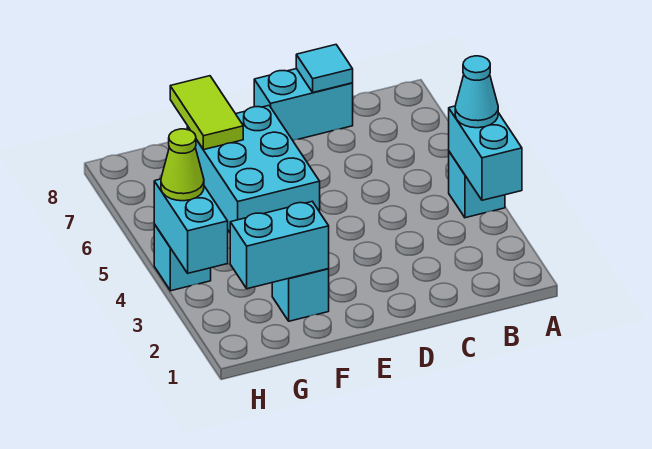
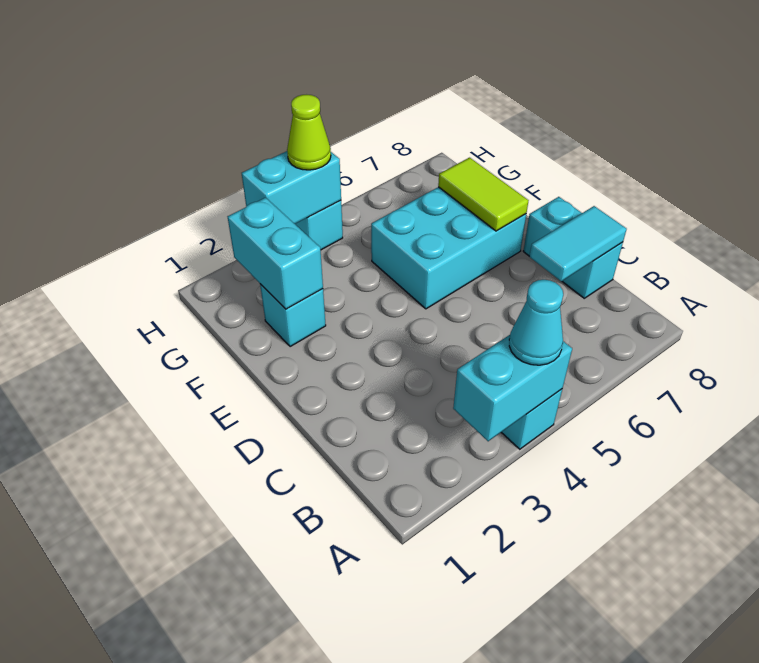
cyan 1x1 tile [296,45,353,92] -> cyan 1x2 tile [530,206,627,281]
lime 1x2 tile [170,76,243,150] -> lime 1x2 tile turned to [438,158,529,231]

